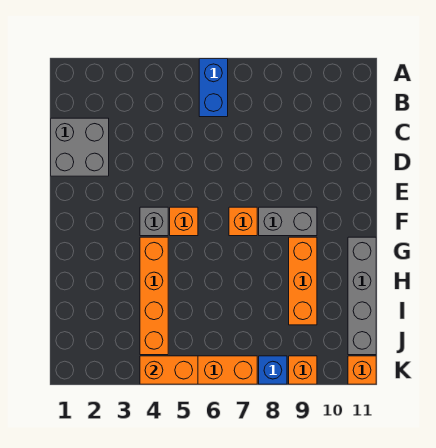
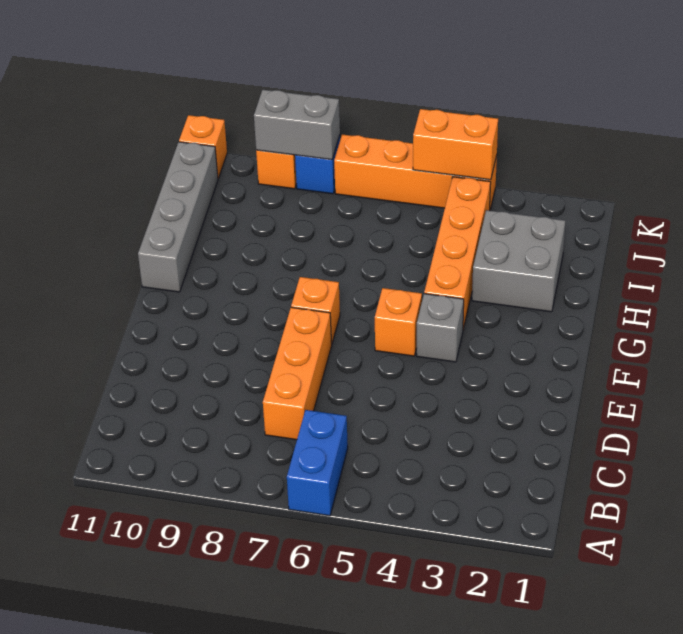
grey 2x2 brick [51,118,109,176] -> grey 2x2 brick moved to [472,210,566,312]
grey 1x2 brick [259,207,317,236] -> grey 1x2 brick moved to [254,90,340,160]
orange 1x3 brick [289,237,317,325] -> orange 1x3 brick moved to [263,307,332,440]

